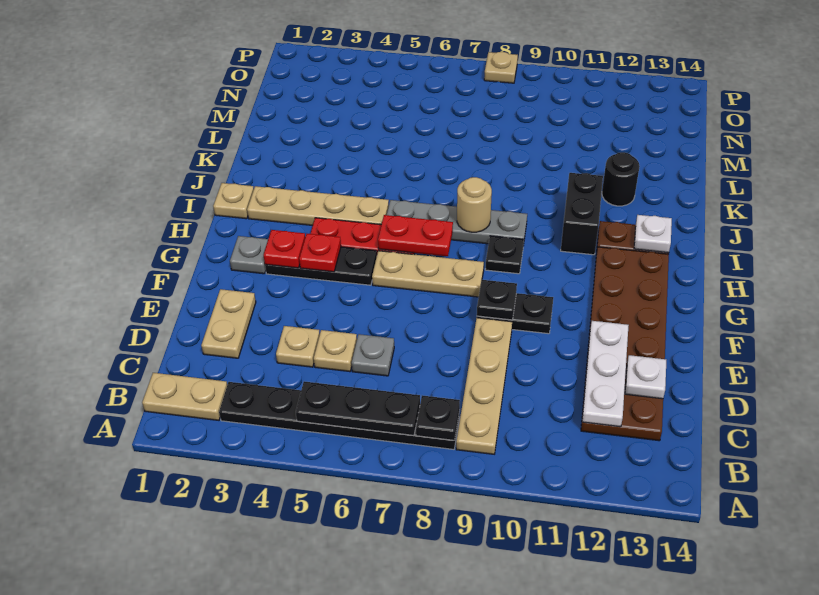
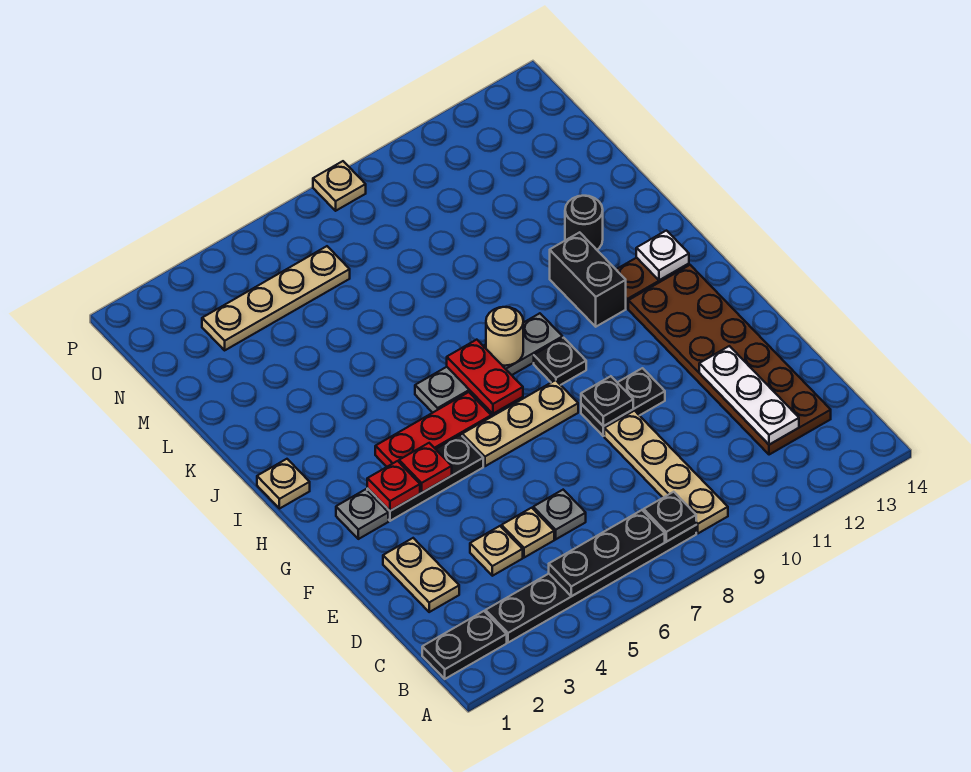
tan 1x2 plate [142,373,227,420] -> black 1x2 plate [422,611,507,679]
white 1x1 plate [625,355,666,399] -> none
red 1x2 plate [378,215,453,256] -> red 1x2 plate turned to [447,340,523,414]
tan 1x4 plate [247,186,389,226] -> tan 1x4 plate moved to [202,246,350,350]

